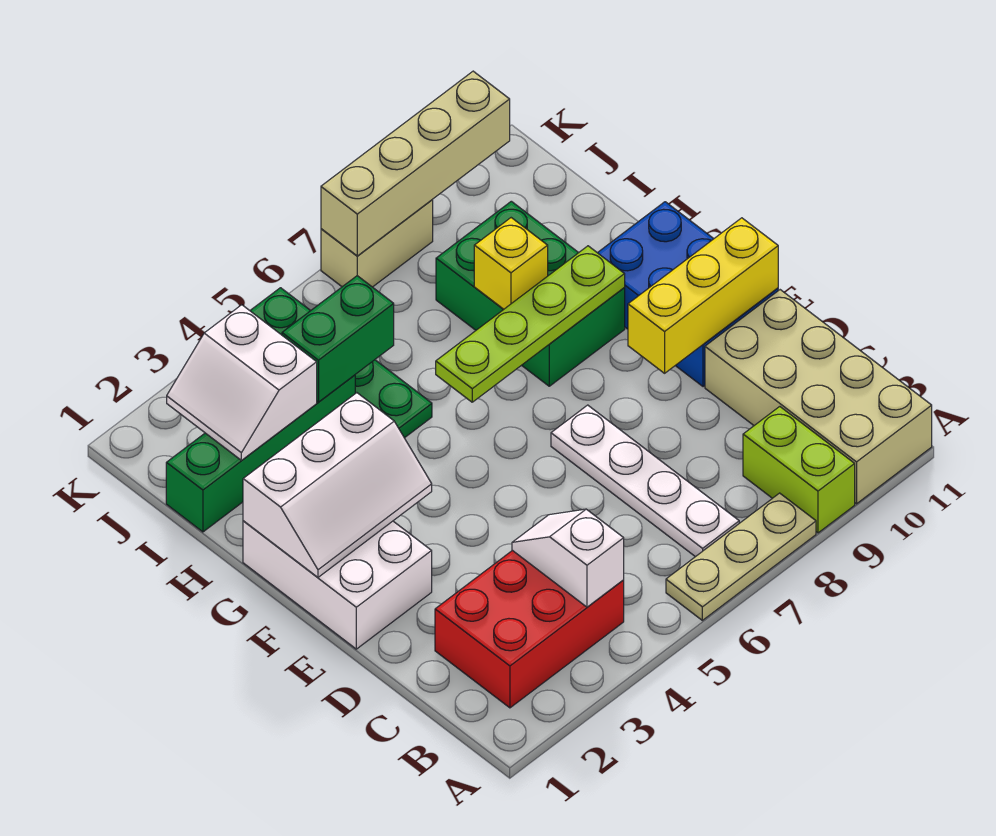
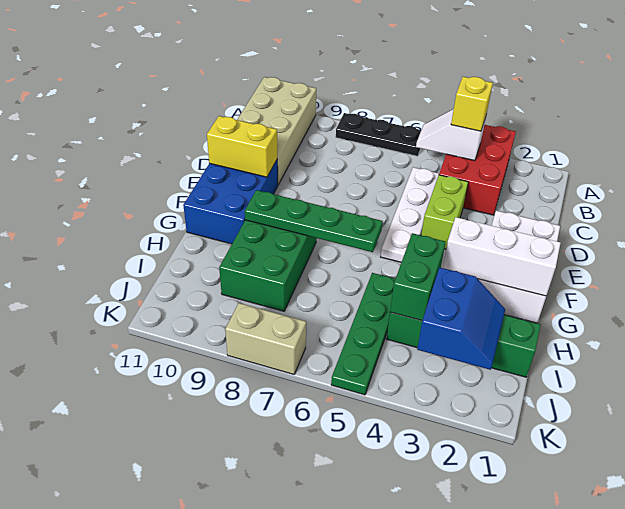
tan 1x3 plate [666,493,816,620] -> black 1x3 plate [336,113,421,156]
lime 1x2 brick [743,407,855,533] -> lime 1x2 brick moved to [421,175,468,249]
red 2x3 brick [435,550,624,708] -> red 2x3 brick turned to [439,125,516,215]
white 1x2 slope [512,509,624,607] -> white 1x2 slope turned to [416,109,486,161]
white 1x4 plate [551,405,739,557] -> white 1x4 plate moved to [381,167,439,262]
yellow 1x3 brick [628,218,778,373] -> yellow 1x2 brick [207,116,277,177]
lime 1x4 plate [436,246,625,402] -> green 1x4 plate [245,190,383,252]
yellow 1x1 brick [474,218,548,309] -> yellow 1x1 brick moved to [451,77,493,131]
white 2x2 slope [167,305,317,460] -> blue 2x2 slope [417,268,505,370]
green 1x2 brick [282,276,394,402] -> green 1x2 brick turned to [390,233,445,321]
tan 1x4 brick [321,71,510,256] -> none

